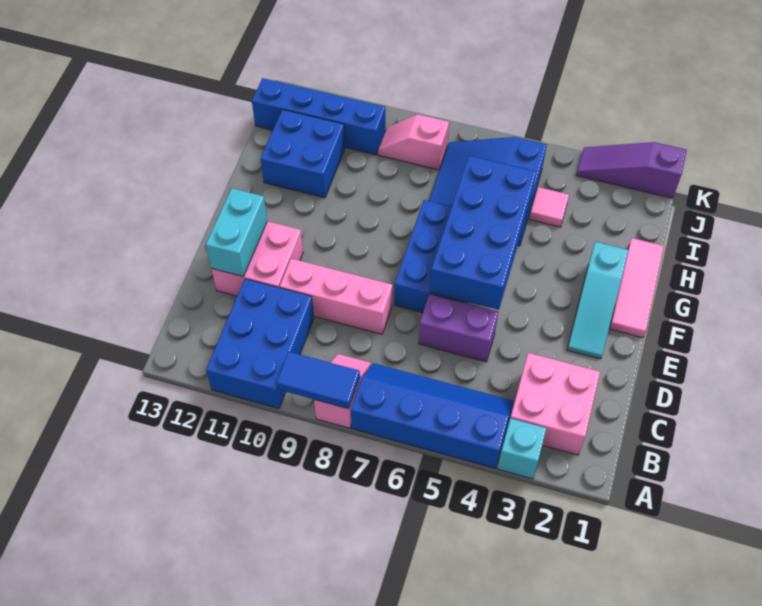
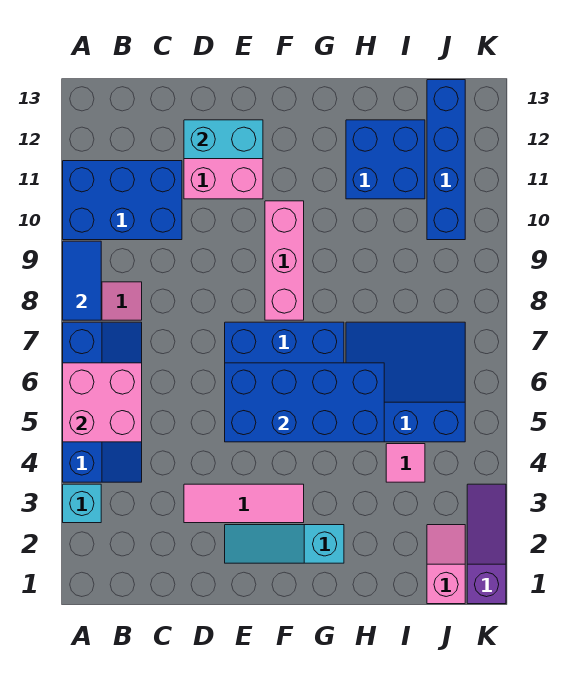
pink 2x2 brick [511,353,600,455] -> pink 2x2 brick moved to [63,363,142,442]
purple 1x2 brick [419,294,498,362] -> none
pink 1x3 brick [280,259,392,334] -> pink 1x3 brick moved to [265,201,304,320]
pink 1x3 tile [610,238,664,338] -> pink 1x3 tile moved to [184,484,304,523]
pink 1x2 slope [378,114,449,170] -> pink 1x2 slope moved to [427,525,465,604]

